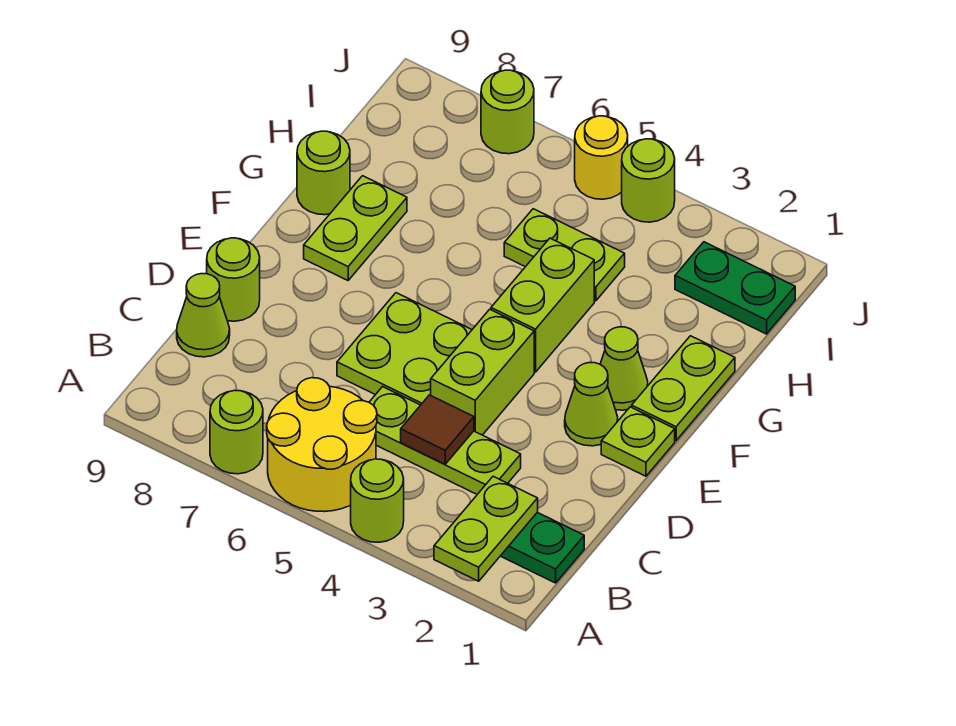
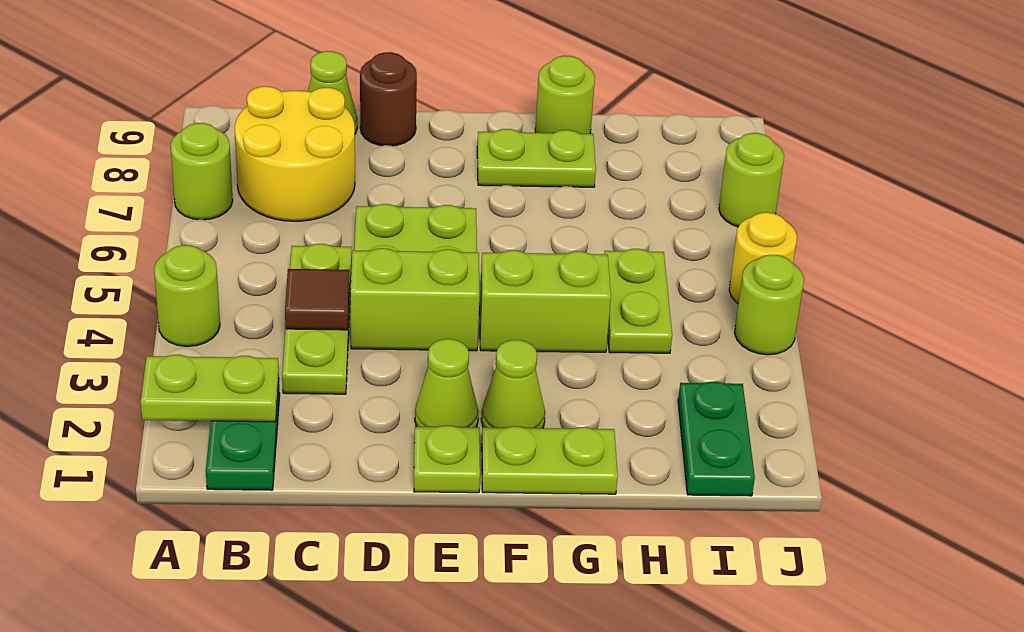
yellow 2x2 round brick [267,378,377,512] -> yellow 2x2 round brick moved to [235,86,355,221]
lime 1x1 round brick [207,238,260,321] -> brown 1x1 round brick [360,52,417,146]

